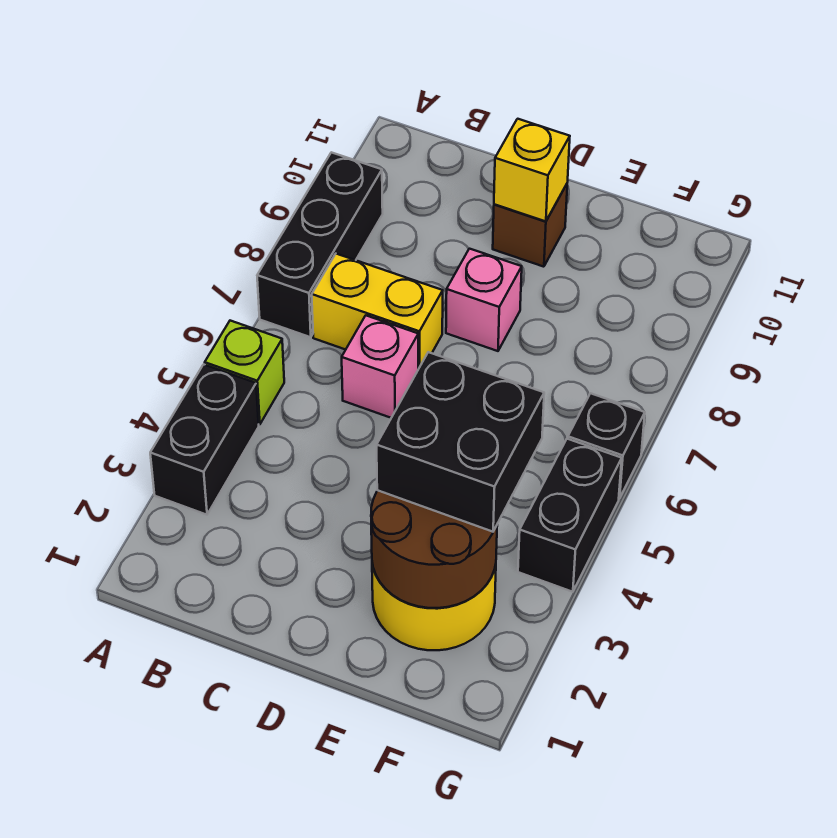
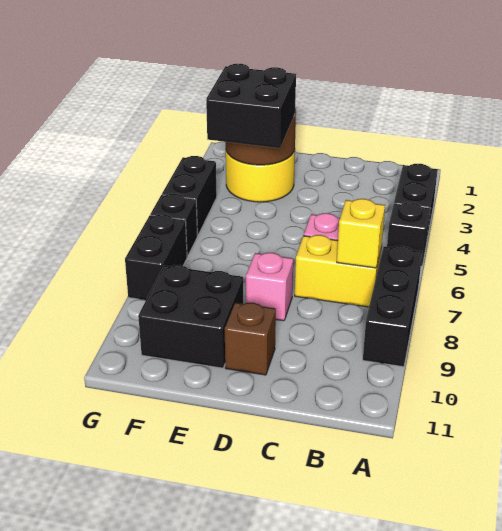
lime 1x1 brick [205,321,284,424] -> black 1x1 brick [387,202,431,266]
yellow 1x1 brick [494,119,570,221] -> yellow 1x1 brick moved to [337,199,385,268]
none -> black 2x2 brick [138,265,243,368]
none -> black 1x2 brick [125,214,187,300]

